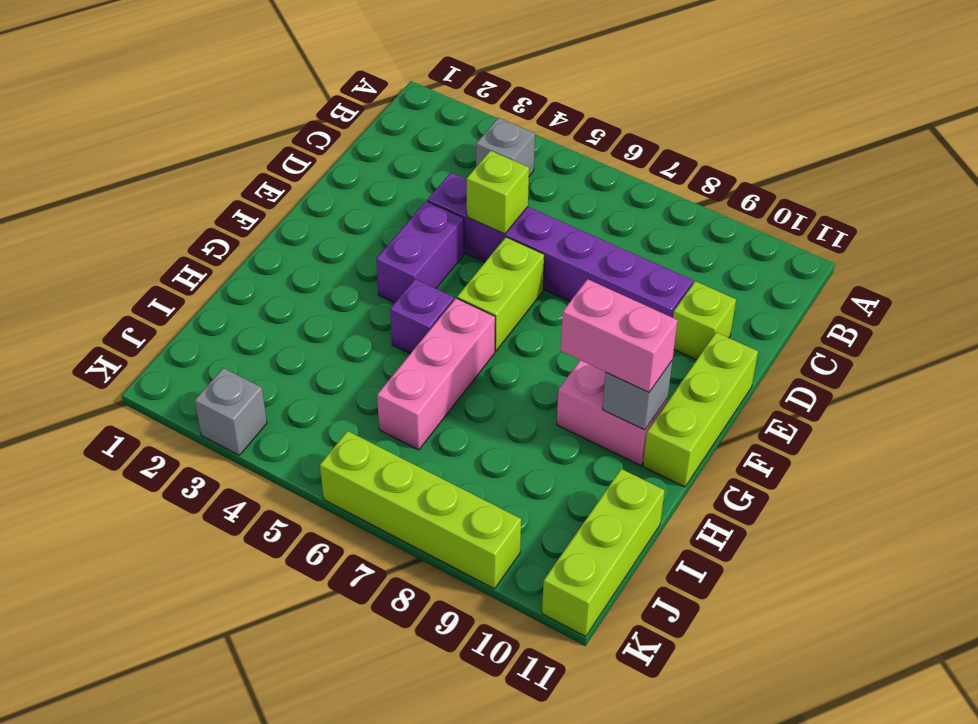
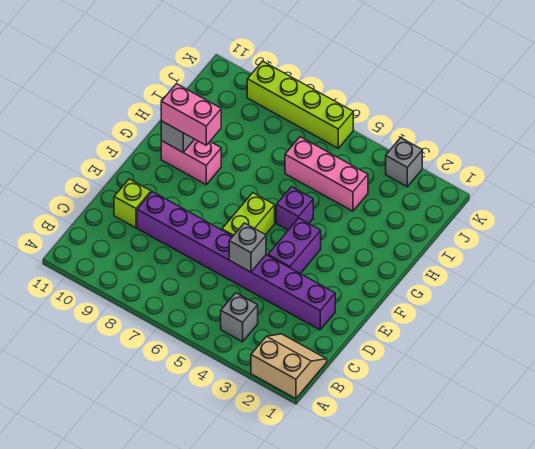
none -> tan 2x2 slope [251,334,327,399]
purple 1x6 brick [427,173,693,318] -> purple 1x8 brick [137,192,335,330]
lime 1x1 brick [466,151,529,234] -> grey 1x1 brick [229,223,266,272]
lime 1x3 brick [643,332,758,487] -> none
pink 1x3 brick [377,298,495,450] -> pink 1x3 brick turned to [285,137,368,211]
lime 1x3 brick [542,469,665,636] -> none

